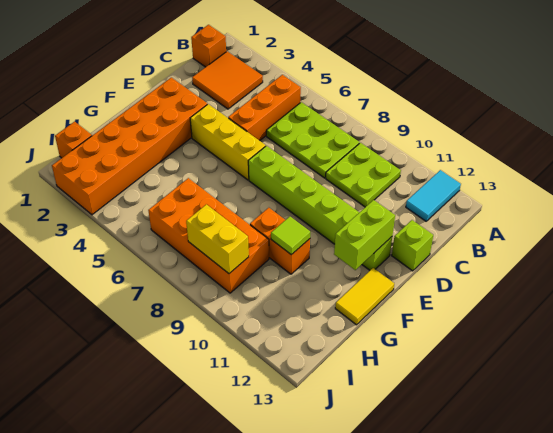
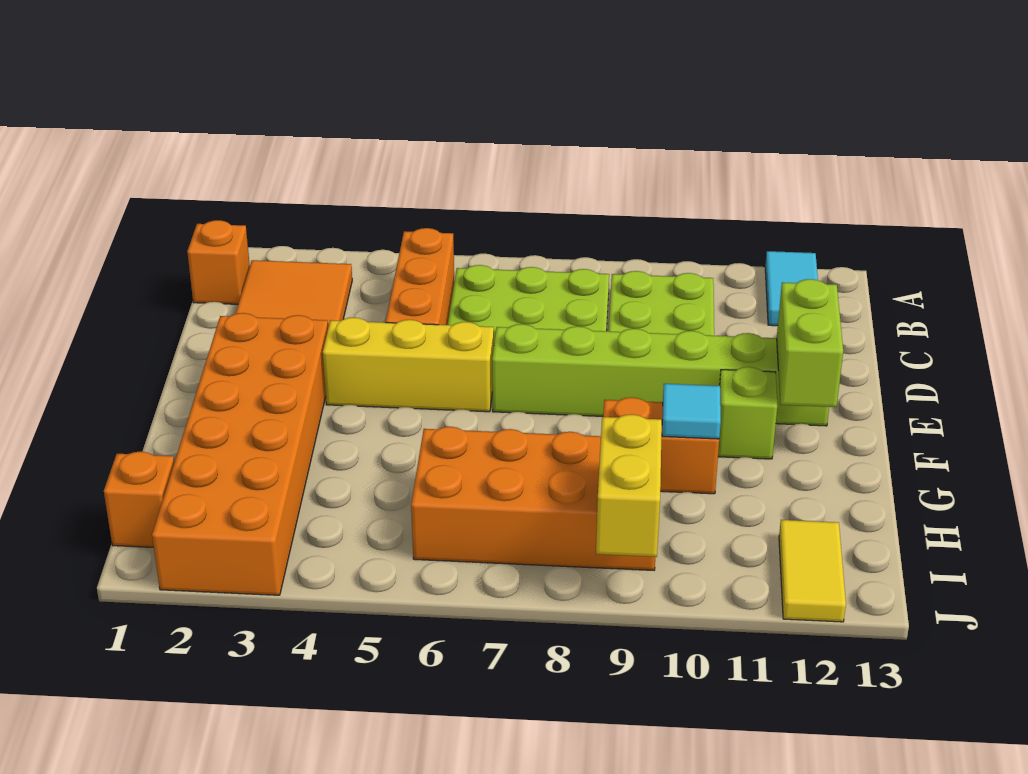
lime 1x1 brick [392,220,433,271] -> lime 1x1 brick moved to [718,367,777,459]
yellow 1x2 tile [335,268,394,325] -> yellow 1x2 tile moved to [779,520,846,622]
lime 1x1 tile [271,217,310,255] -> cyan 1x1 tile [662,384,721,439]
yellow 1x2 brick [186,204,249,274] -> yellow 1x2 brick turned to [596,415,662,557]

